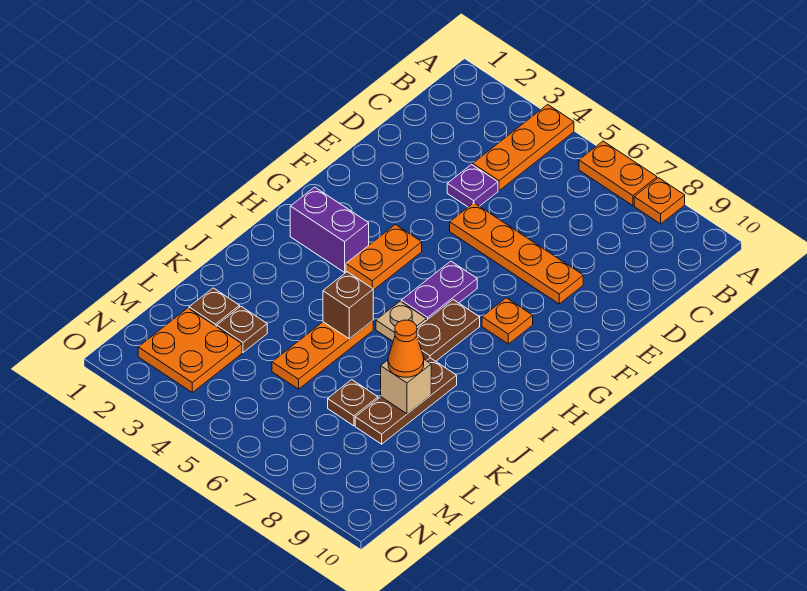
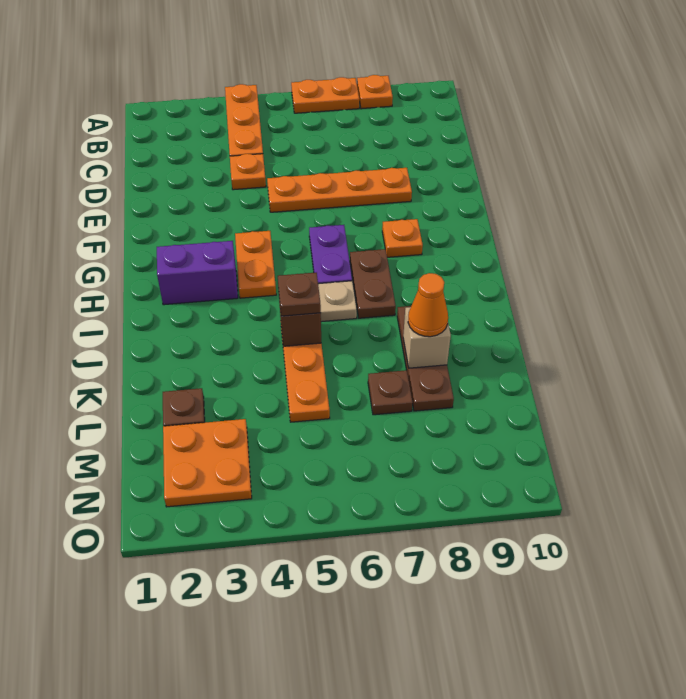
purple 1x1 plate [447,165,498,207] -> orange 1x1 plate [230,154,266,190]
brown 1x1 plate [217,306,267,352] -> brown 1x1 plate moved to [278,273,321,316]

